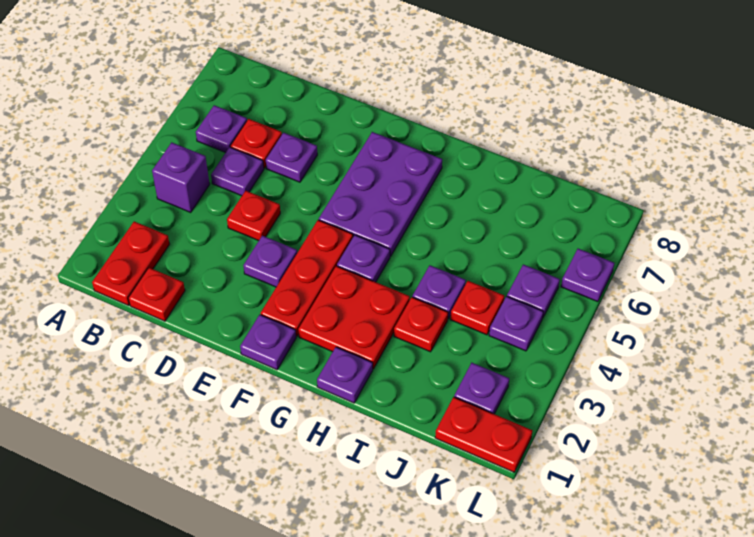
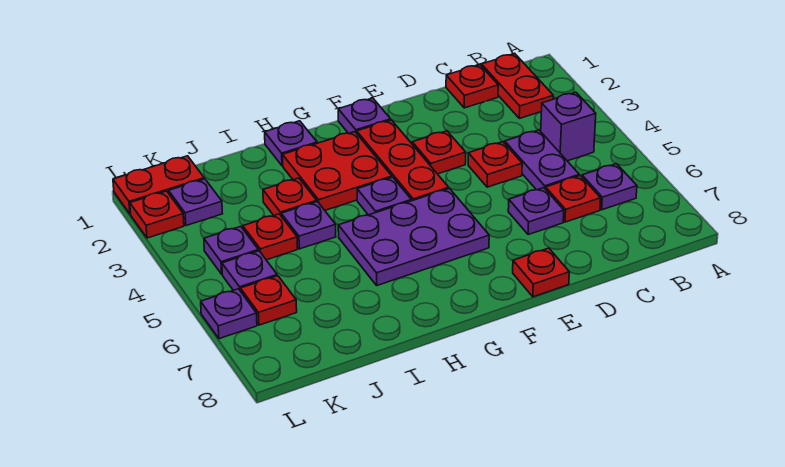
purple 1x1 plate [211,147,264,196] -> purple 1x2 plate [505,130,579,190]
purple 1x1 plate [243,236,297,287] -> red 1x1 plate [412,131,466,174]
none -> red 1x1 plate [513,248,569,297]
purple 2x3 plate [319,132,442,256] -> purple 2x3 plate turned to [338,189,489,285]
none -> red 1x1 plate [240,276,297,325]
none -> red 1x1 plate [130,191,184,238]

